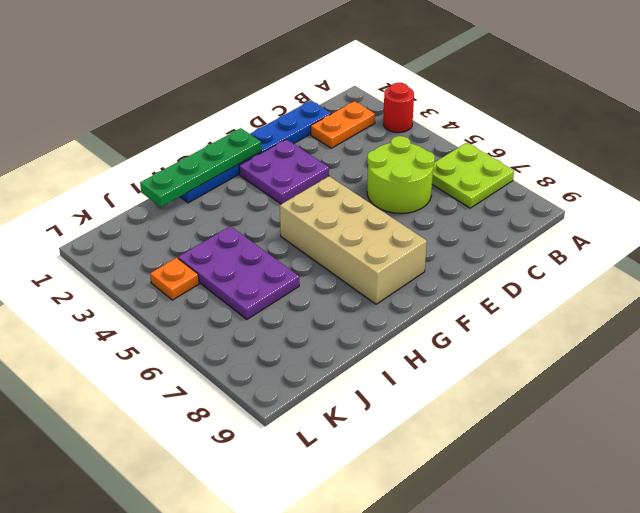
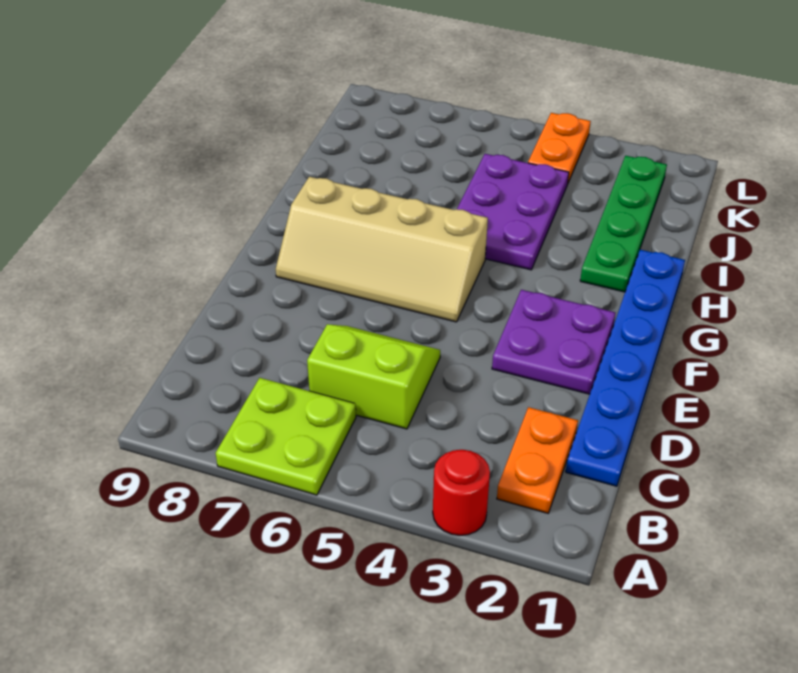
lime 2x2 round brick [367,136,435,214] -> lime 2x2 slope [307,324,440,429]
green 1x4 plate [140,128,261,207] -> green 1x4 plate moved to [580,156,667,292]
tan 2x4 brick [280,176,427,304] -> tan 2x4 slope [276,177,488,322]
purple 2x3 plate [178,226,299,319] -> purple 2x3 plate turned to [457,154,569,270]
orange 1x1 plate [150,258,199,300] -> orange 1x2 plate [528,113,591,183]

